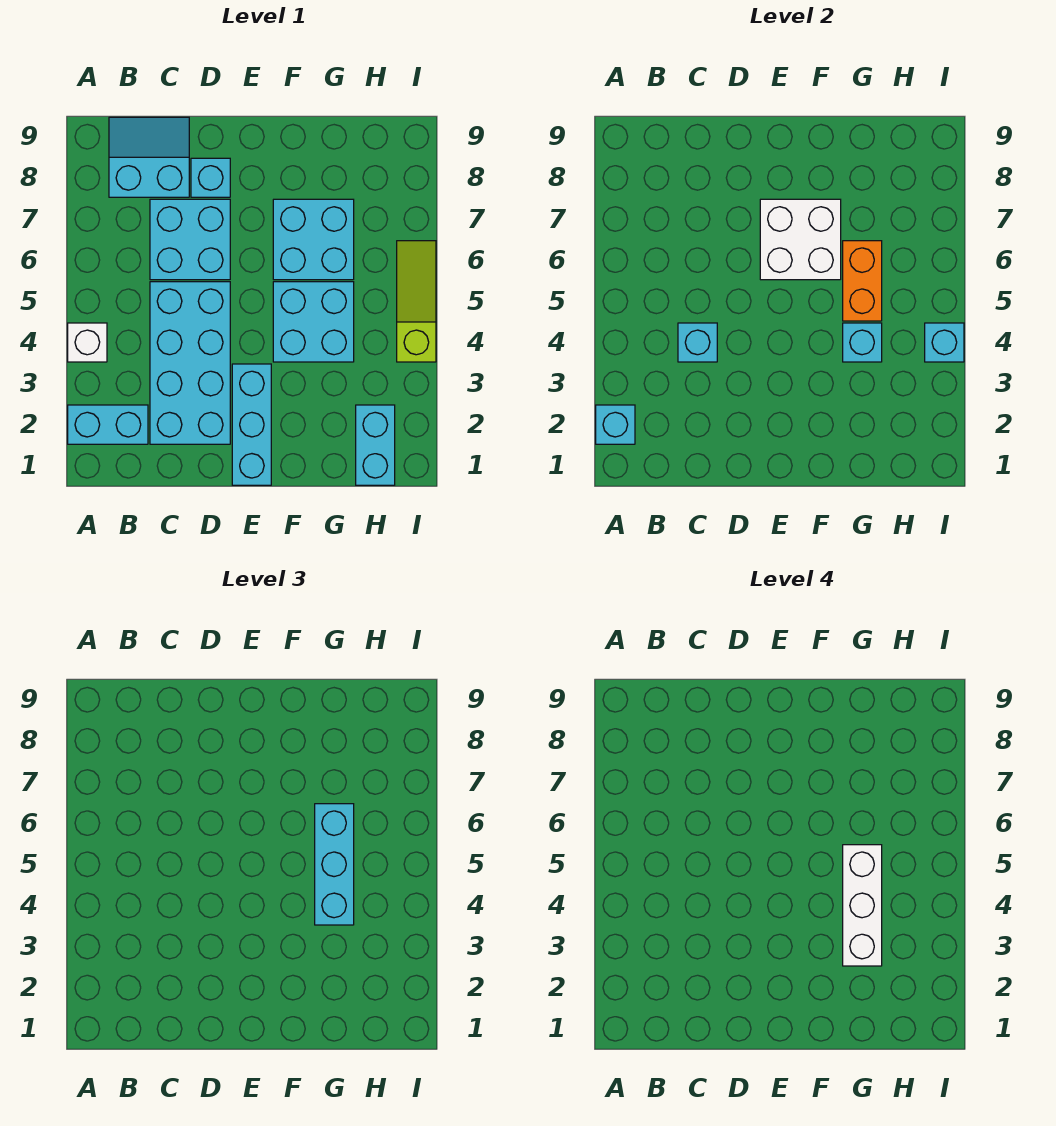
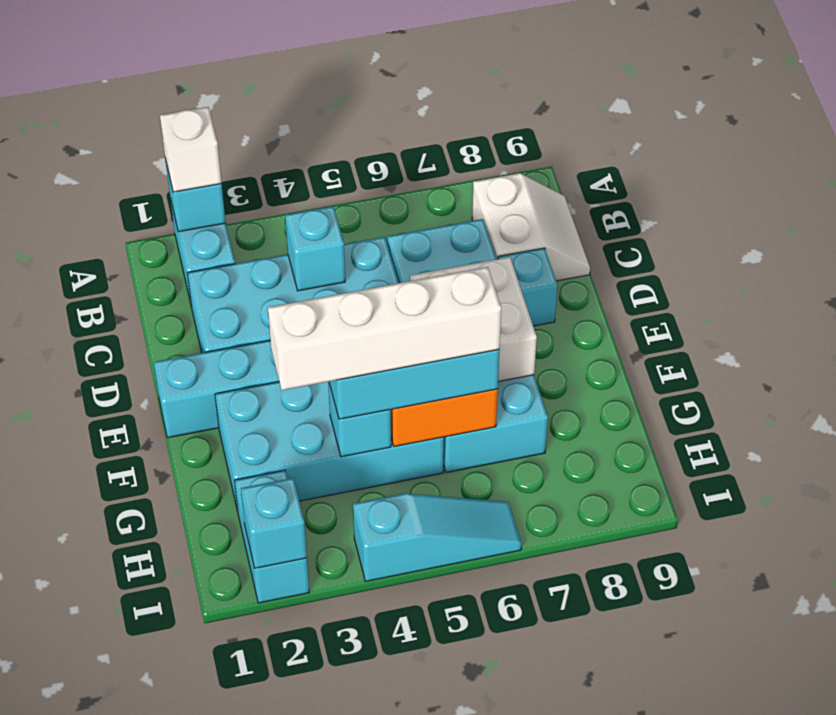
white 1x1 brick [68,323,107,362] -> white 1x1 brick moved to [160,107,222,192]
cyan 2x2 slope [109,117,189,197] -> white 2x2 slope [472,173,590,281]
cyan 2x2 brick [273,282,354,362] -> cyan 2x4 brick [215,382,444,511]
white 1x3 brick [843,845,882,966] -> white 1x4 brick [268,267,501,390]
cyan 1x2 brick [356,405,395,485] -> cyan 1x2 brick turned to [234,470,309,603]
lime 1x3 slope [397,241,436,362] -> cyan 1x3 slope [353,493,521,581]
cyan 1x1 brick [925,323,964,362] -> cyan 1x1 brick moved to [241,478,307,568]

